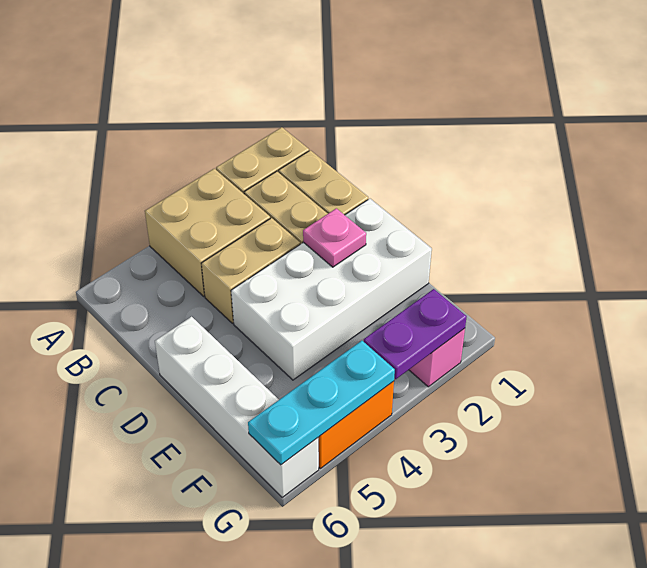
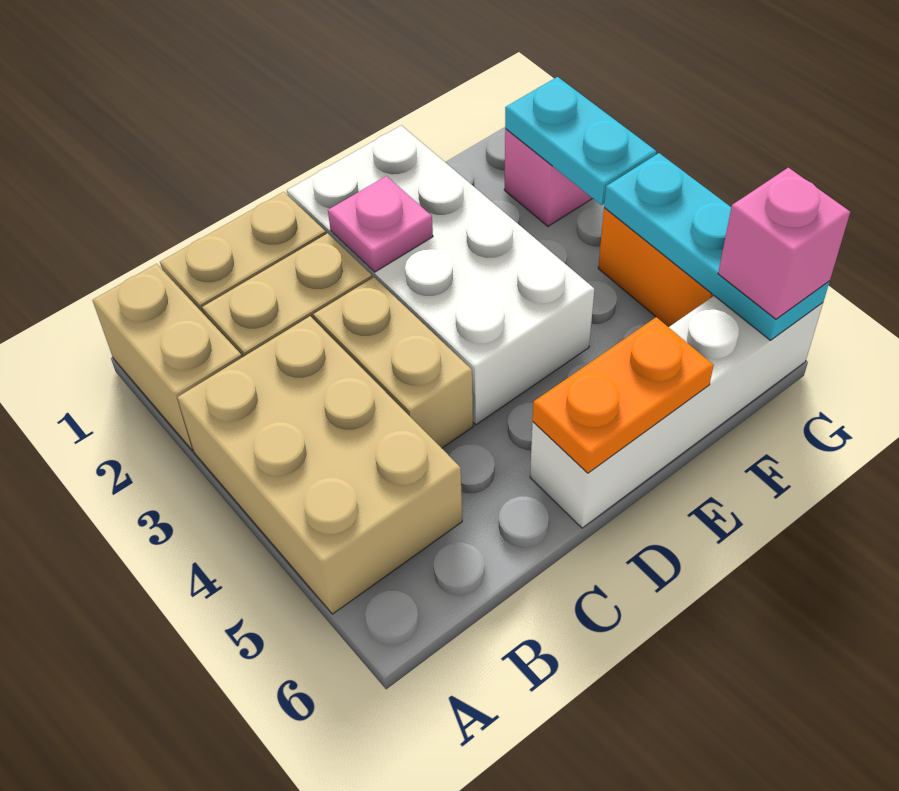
tan 2x2 brick [145,169,270,296] -> tan 2x3 brick [177,316,462,614]
none -> orange 1x2 plate [533,317,714,473]
purple 1x2 plate [364,289,467,379] -> cyan 1x2 plate [505,77,656,205]
none -> pink 1x1 brick [718,168,850,319]

